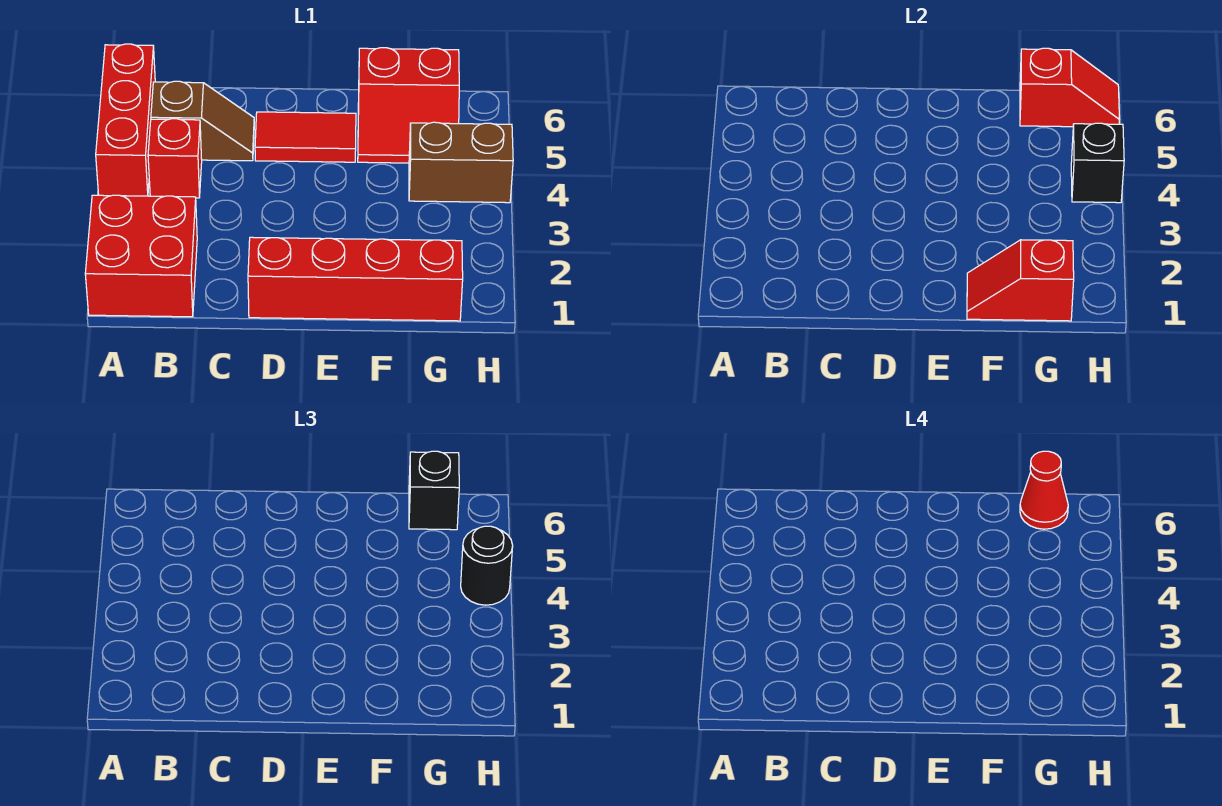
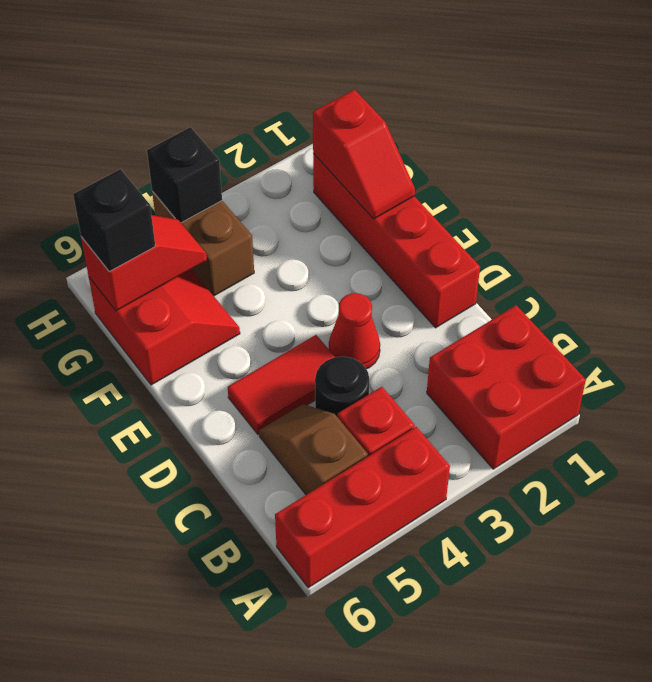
red 1x2 tile [255,112,356,162] -> red 1x2 tile turned to [228,335,335,434]
red 1x2 slope [1020,48,1119,127] -> red 1x2 slope turned to [81,215,207,311]
red 1x1 cone [1020,451,1068,529] -> red 1x1 cone moved to [329,293,380,369]
black 1x1 round brick [461,526,513,605] -> black 1x1 round brick moved to [315,356,369,417]

